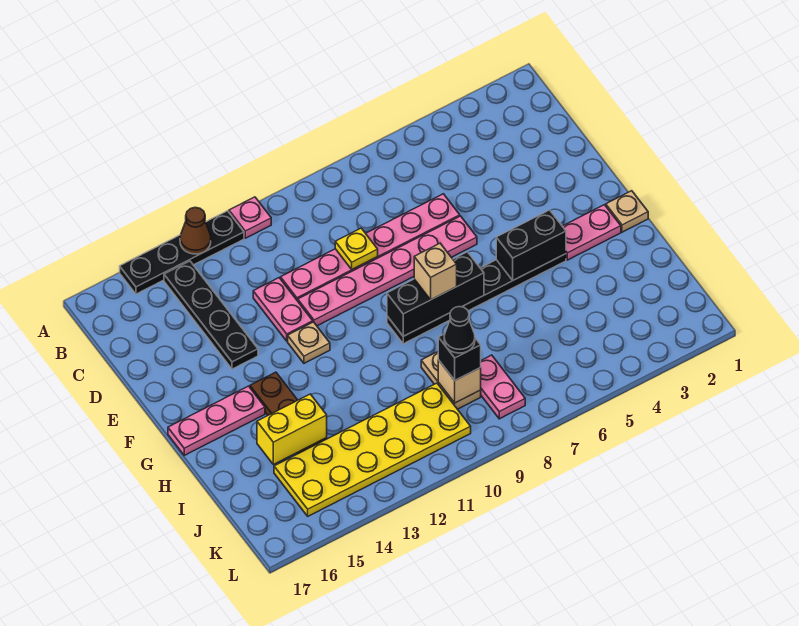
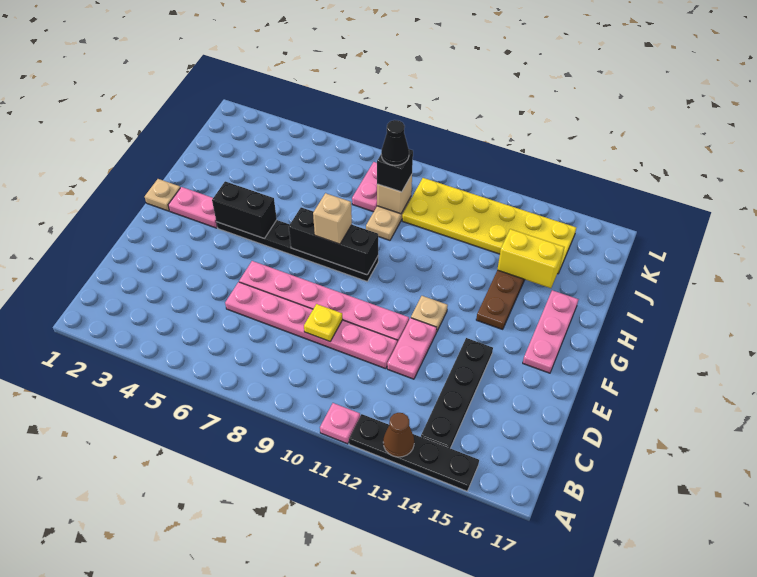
pink 1x3 plate [168,386,265,455] -> pink 1x3 plate turned to [523,290,579,373]

